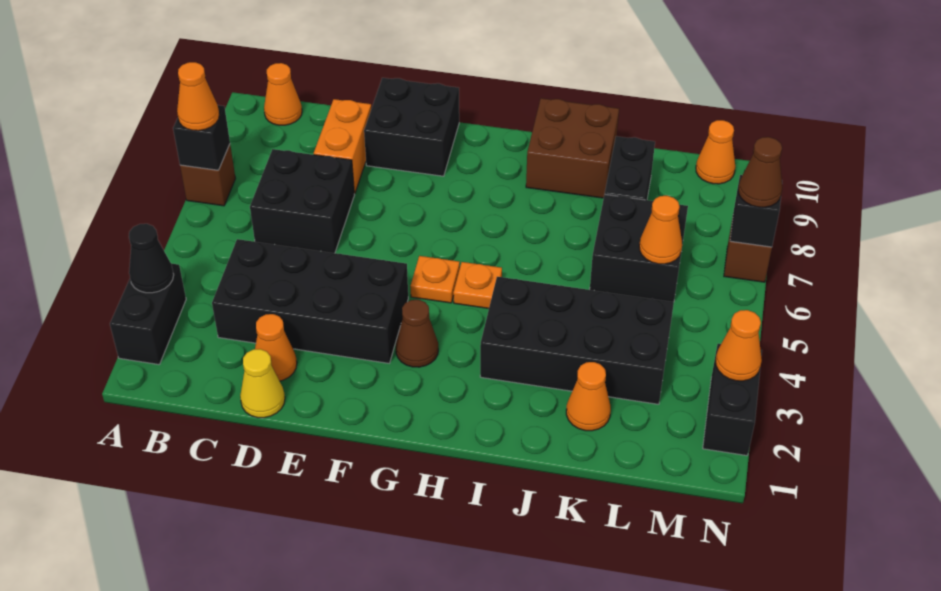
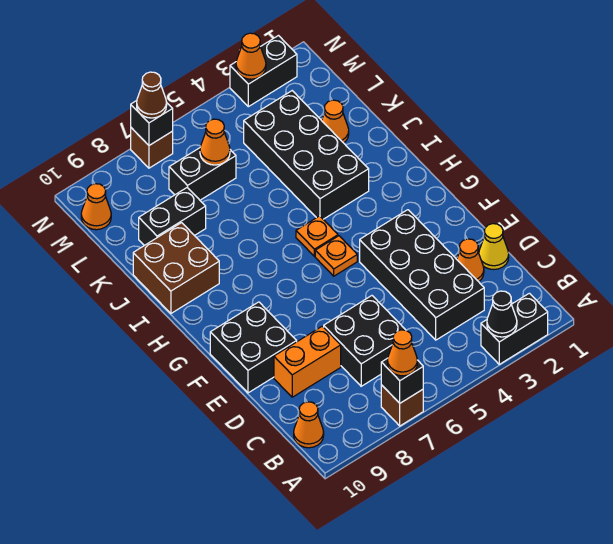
brown 1x1 cone [396,300,438,367] -> none
black 2x2 brick [590,194,688,302] -> black 1x2 brick [169,148,236,200]

